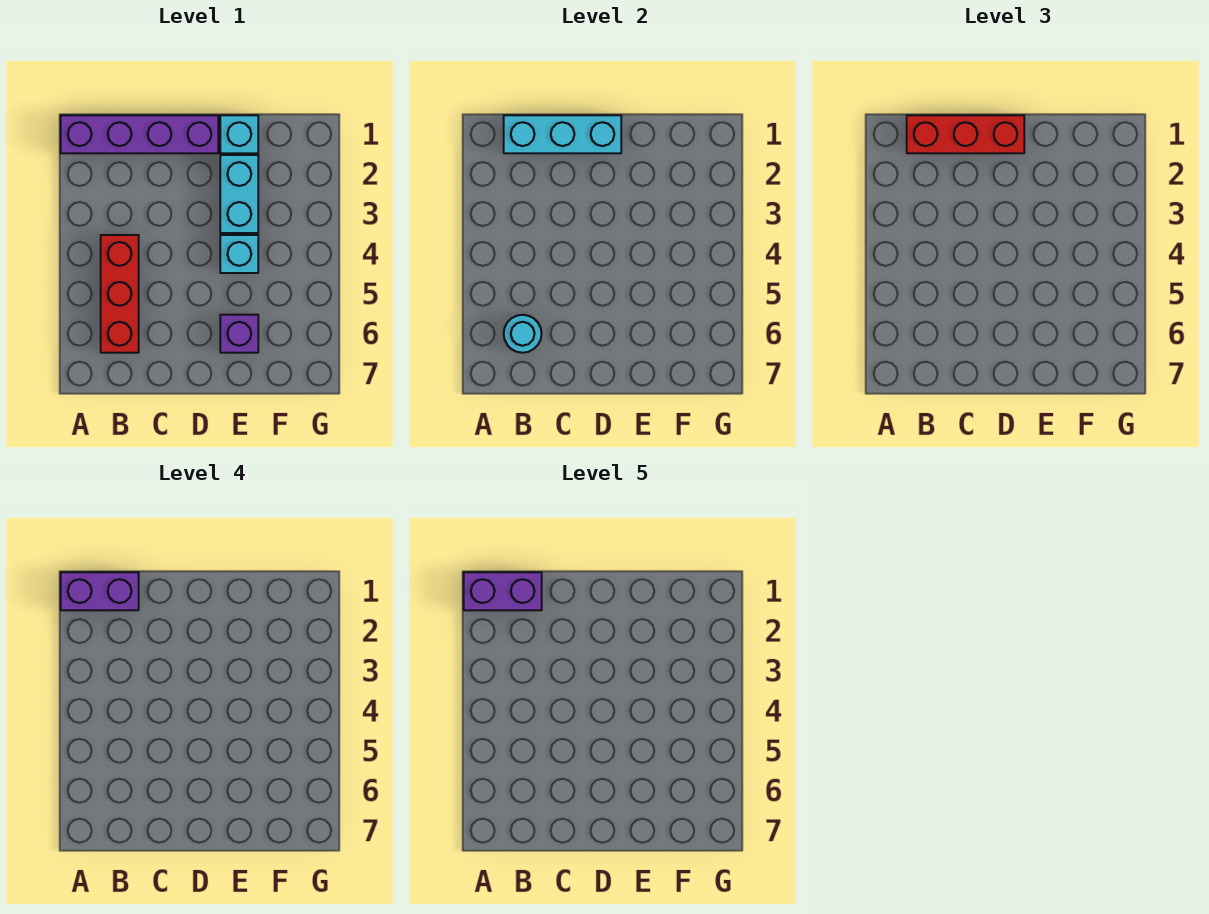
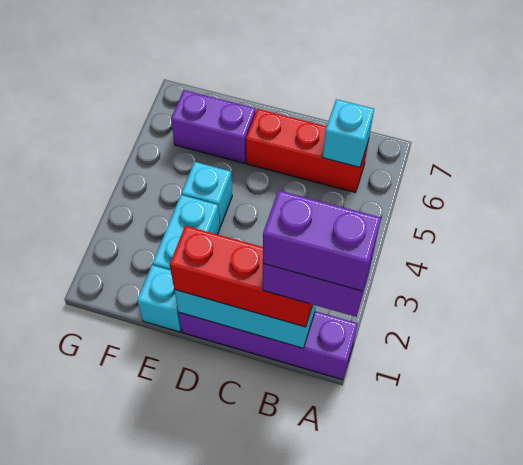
red 1x3 brick [101,235,139,353] -> red 1x3 brick turned to [246,109,369,193]
cyan 1x1 round brick [504,315,542,353] -> cyan 1x1 brick [323,99,374,167]
purple 1x1 brick [220,315,258,353] -> purple 1x2 brick [171,90,256,163]

